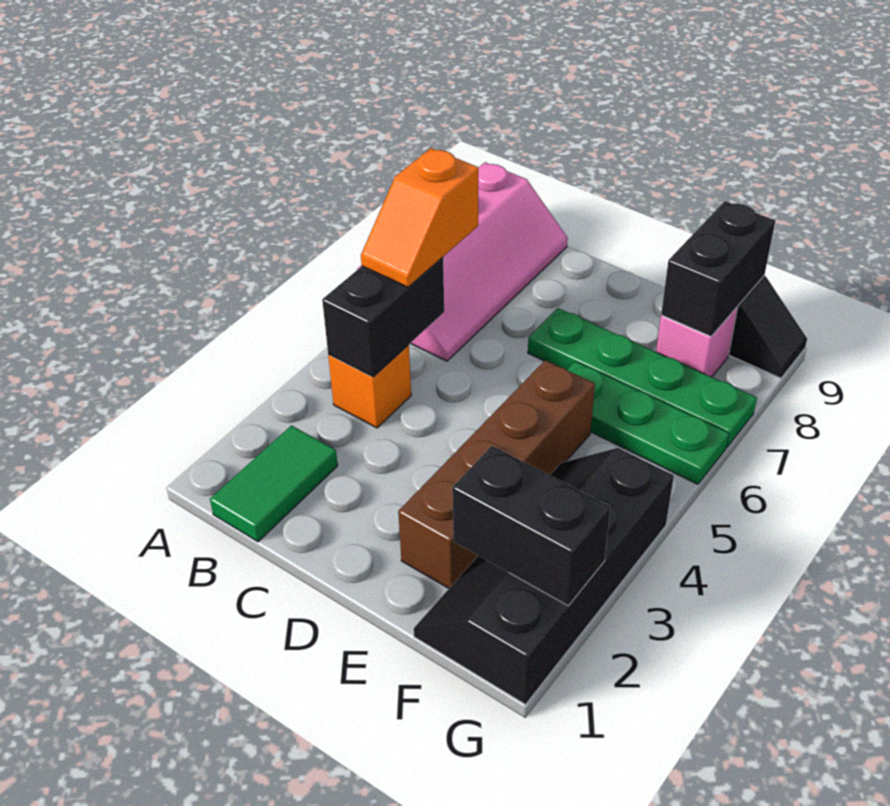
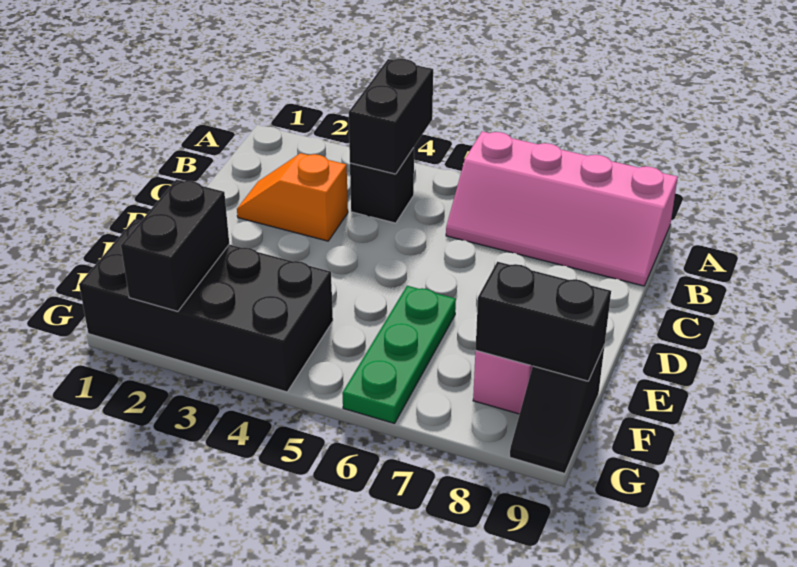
green 1x2 tile [210,426,338,542] -> none
orange 1x1 brick [328,345,411,428] -> black 1x1 brick [350,148,414,223]
black 1x2 brick [322,257,444,377] -> black 1x2 brick turned to [349,59,433,174]
orange 1x2 slope [361,148,478,287] -> orange 1x2 slope moved to [237,153,348,241]
green 1x4 plate [528,308,757,447] -> none
brown 1x4 brick [398,360,595,588] -> none
black 2x4 slope [414,448,674,704] -> black 2x4 brick [79,219,333,392]

